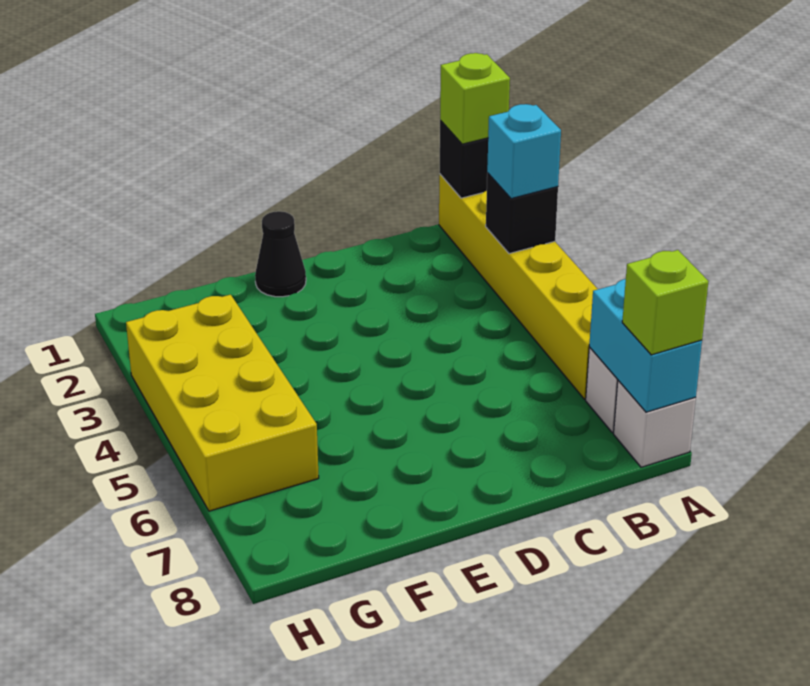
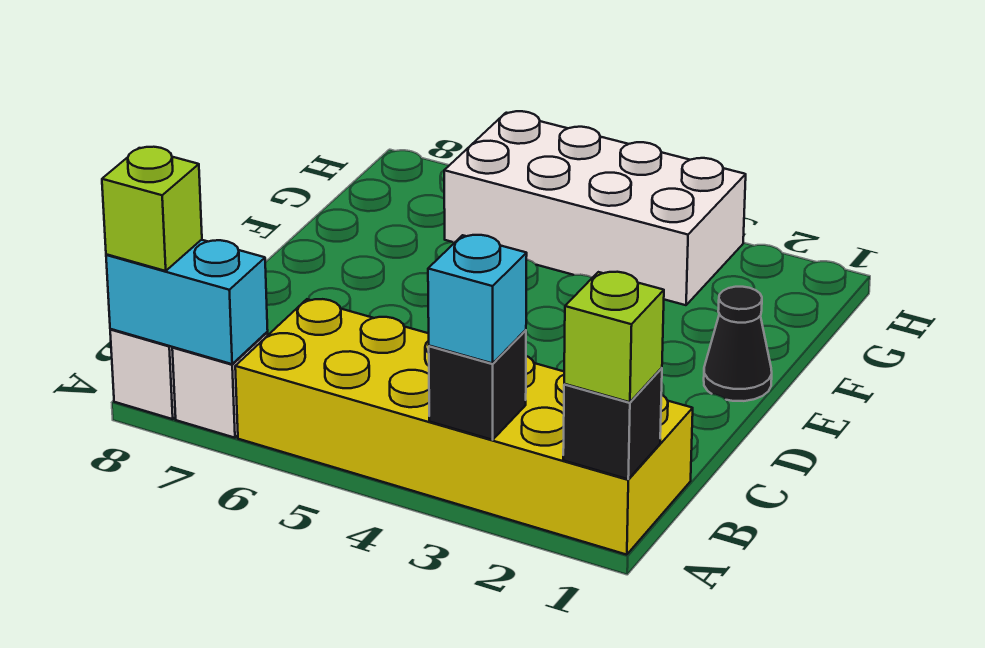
yellow 1x6 brick [439,174,598,399] -> yellow 2x6 brick [235,299,693,555]
yellow 2x4 brick [126,295,319,511] -> white 2x4 brick [444,111,746,305]

